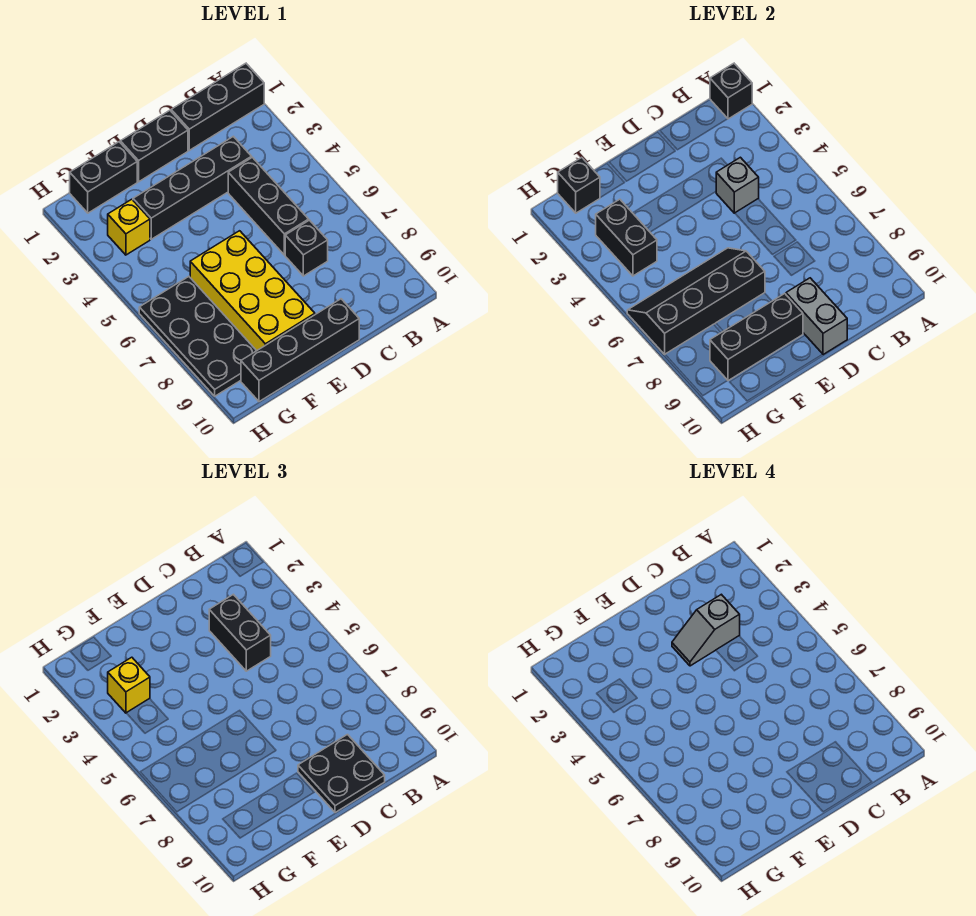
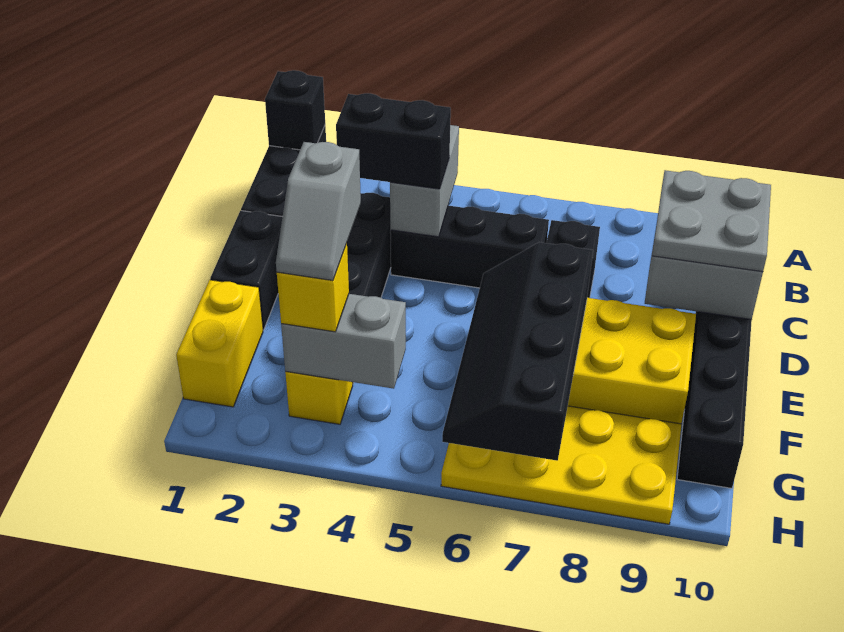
grey 1x2 slope [672,594,740,666] -> grey 1x2 slope moved to [276,142,361,281]
grey 1x1 brick [716,157,759,213] -> grey 1x2 brick [390,125,459,237]
black 2x2 plate [298,735,385,813] -> grey 2x2 plate [652,170,771,272]
black 1x3 brick [710,294,803,381] -> none
black 1x2 brick [70,142,137,213] -> yellow 1x2 brick [176,280,263,407]
black 1x1 brick [558,157,600,213] -> none
black 1x2 brick [596,199,657,276] -> grey 1x2 brick [281,294,406,389]
black 2x4 plate [139,277,256,396] -> yellow 2x4 plate [441,406,682,524]

